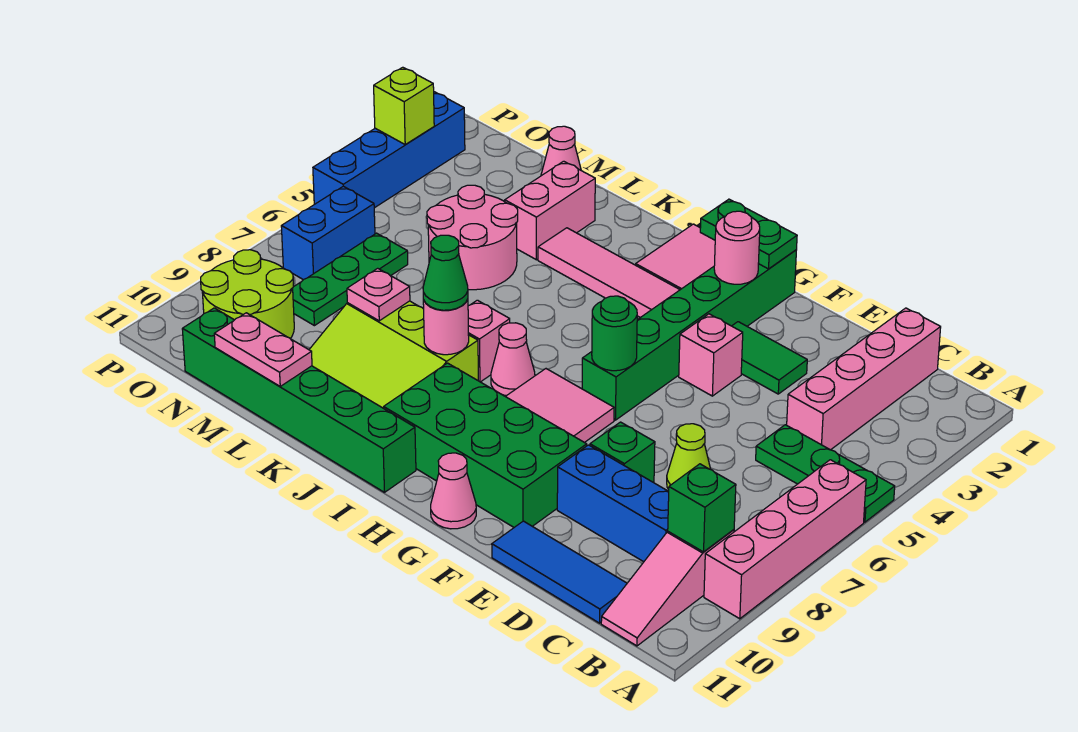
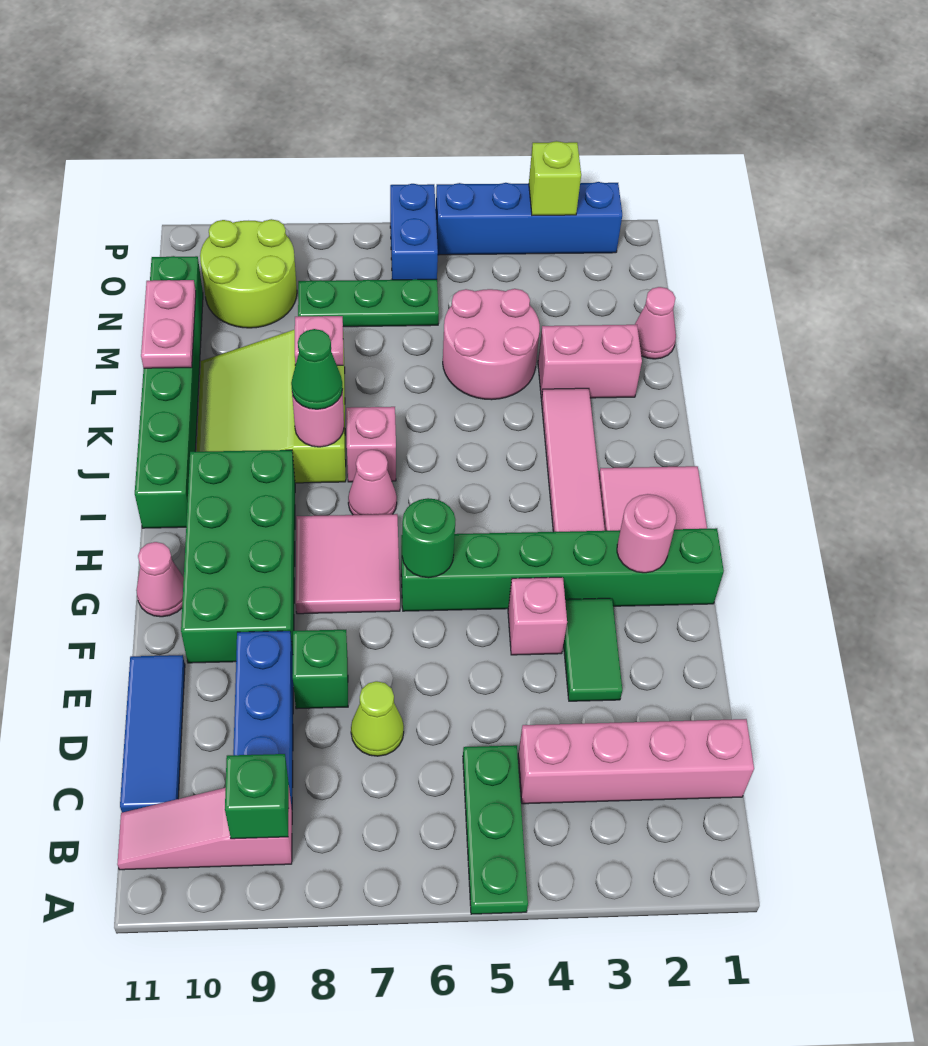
pink 1x4 brick [704,460,866,619] -> none
green 1x2 plate [700,199,797,269] -> none
blue 1x2 brick [281,186,375,280] -> blue 1x2 brick turned to [390,184,438,280]

